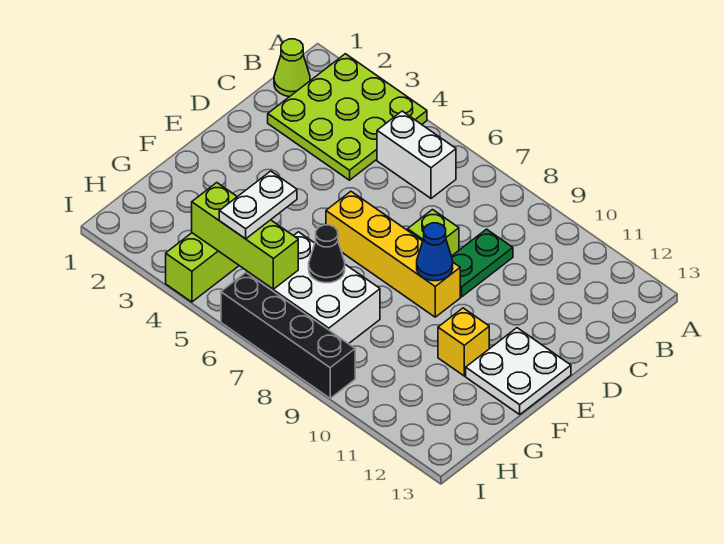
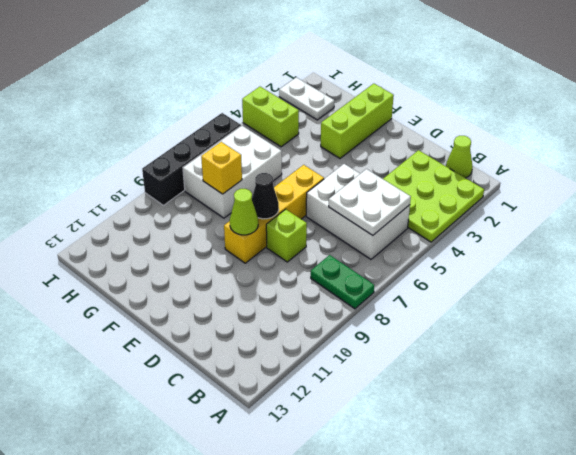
white 1x2 brick [377,111,456,198] -> white 2x3 brick [306,164,410,259]
green 1x2 plate [451,229,513,297] -> green 1x2 plate moved to [311,255,374,309]
blue 1x1 cone [417,223,453,281] -> lime 1x1 cone [230,189,258,235]
white 2x2 plate [466,328,571,414] -> white 2x2 plate moved to [329,169,411,235]
yellow 1x1 brick [438,308,489,376] -> yellow 1x1 brick moved to [201,142,242,194]
white 1x2 plate [219,171,297,239] -> white 1x2 plate moved to [279,77,334,120]
black 1x1 cone [309,225,345,283] -> black 1x1 cone moved to [252,173,279,219]
lime 1x3 brick [192,183,298,289] -> lime 1x3 brick moved to [321,84,394,158]

